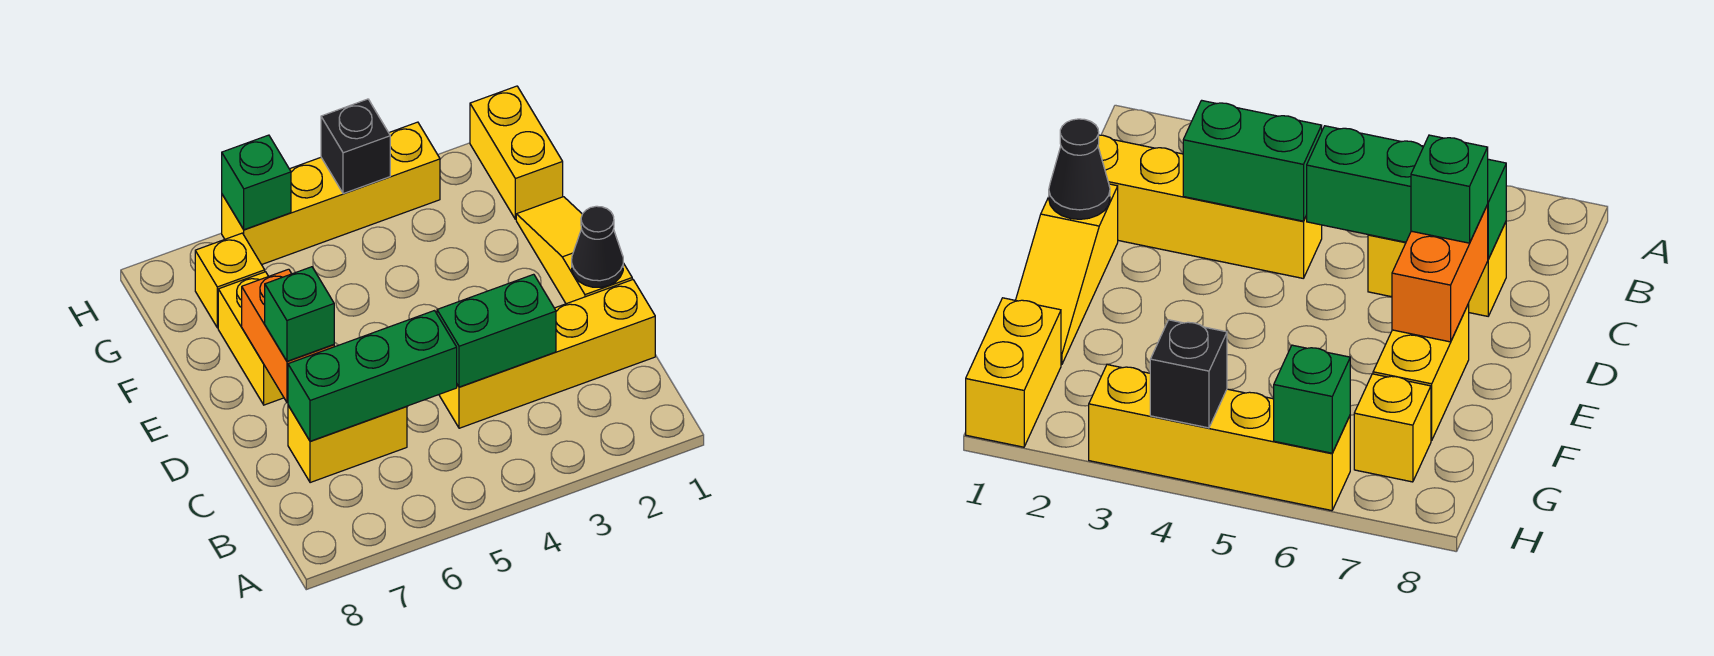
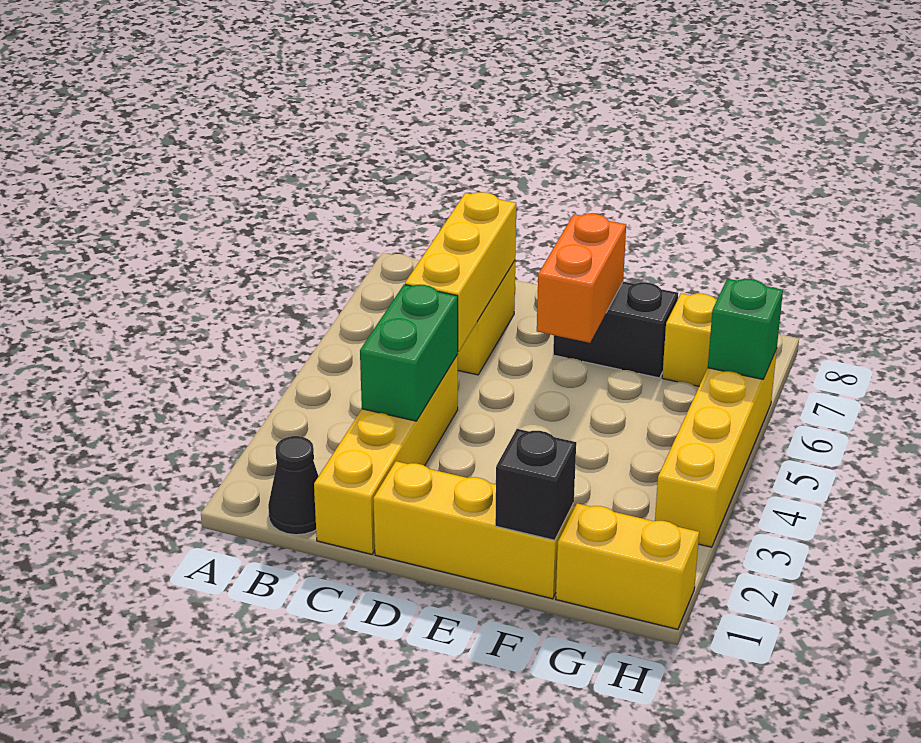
green 1x3 brick [288,311,457,441] -> yellow 1x3 brick [405,192,516,352]
yellow 1x3 slope [516,197,632,304] -> yellow 1x3 brick [373,461,574,599]
black 1x1 cone [572,206,623,287] -> black 1x1 cone moved to [268,436,319,535]
orange 1x2 brick [242,269,334,403] -> orange 1x2 brick turned to [537,214,626,343]
green 1x1 brick [265,267,334,361] -> none
yellow 1x2 brick [218,272,284,405] -> black 1x2 brick [553,282,678,378]
black 1x1 brick [321,99,390,194] -> black 1x1 brick moved to [495,429,576,540]

